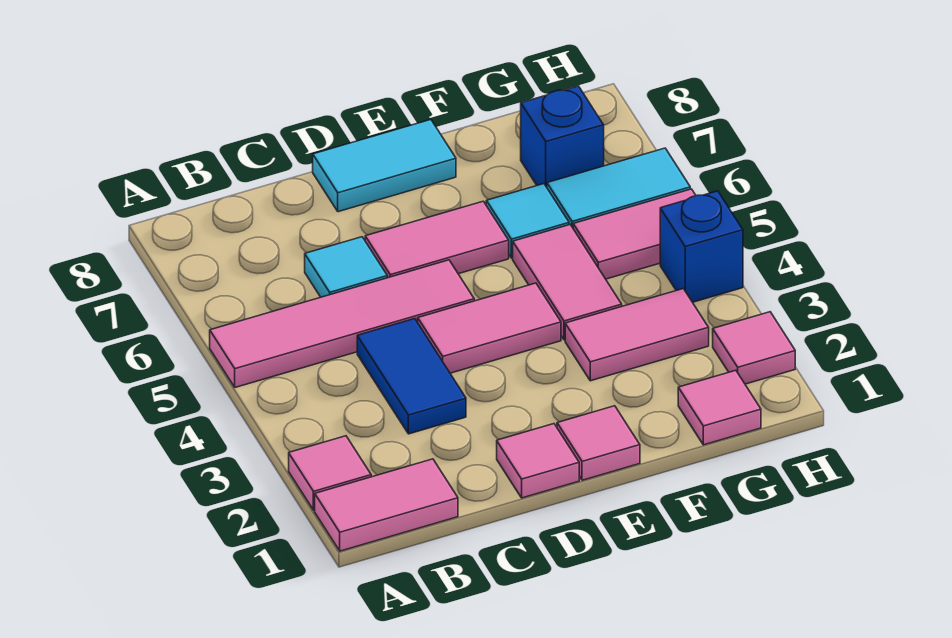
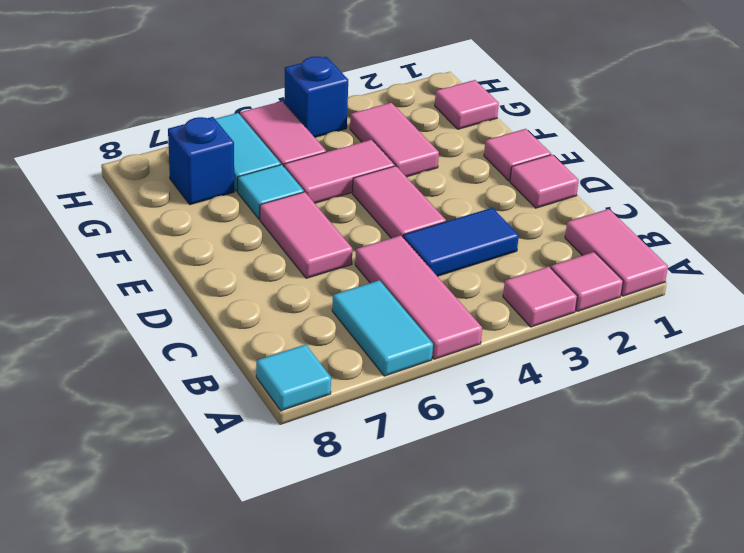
pink 1x4 tile [210,260,474,387] -> pink 1x3 tile [355,235,482,359]
cyan 1x1 tile [305,237,387,297] -> cyan 1x1 tile moved to [256,344,331,411]
cyan 1x2 tile [313,120,456,212] -> cyan 1x2 tile moved to [332,280,433,376]
pink 1x1 tile [713,312,795,384] -> pink 1x1 tile moved to [503,266,577,327]

